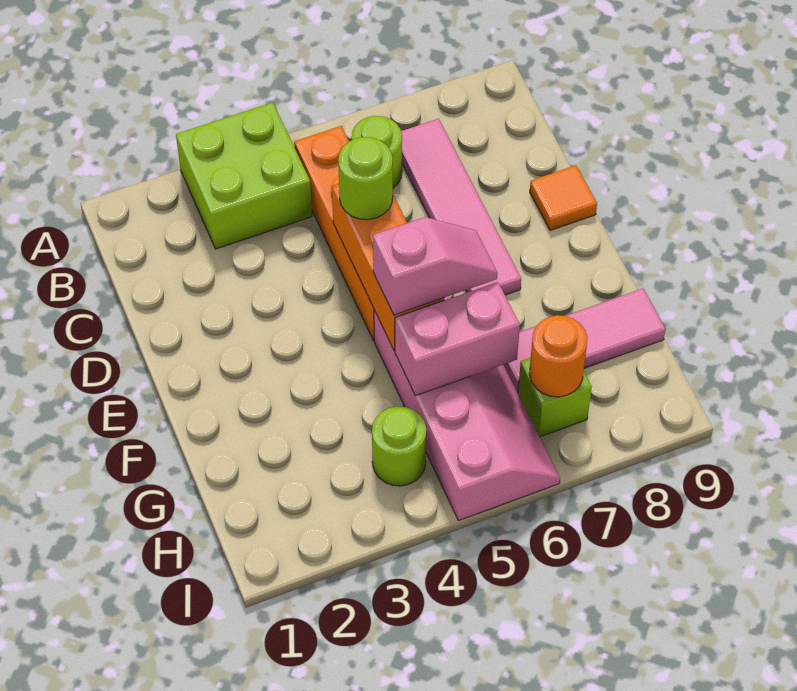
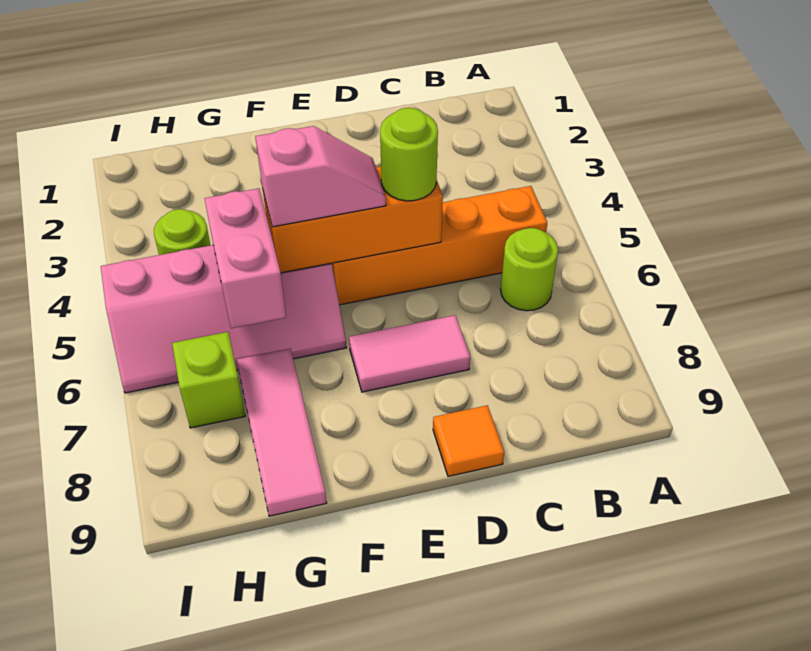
lime 2x2 brick [176,103,312,249] -> none
pink 1x4 tile [401,119,521,295] -> pink 1x2 tile [349,315,470,392]
pink 1x2 slope [373,217,497,315] -> pink 1x2 slope turned to [255,126,386,227]
orange 1x1 round brick [529,315,587,397] -> none

